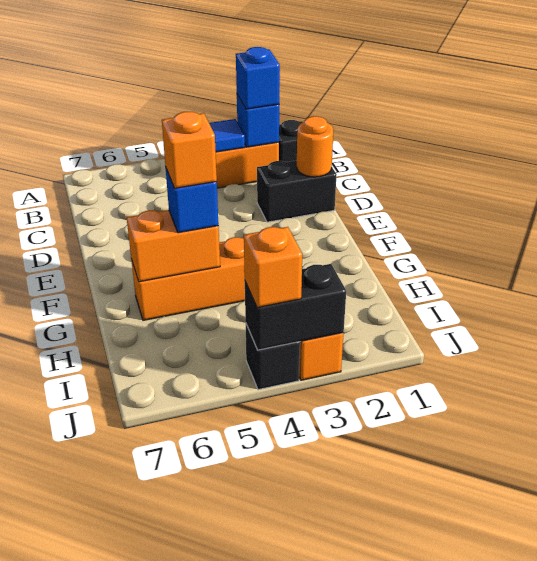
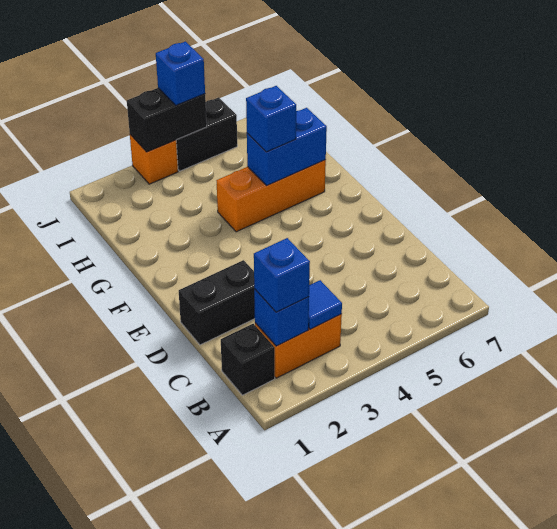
orange 1x1 round brick [297,116,333,177] -> none
orange 1x2 brick [127,210,220,282] -> blue 1x2 brick [247,108,327,186]
orange 1x1 brick [162,112,217,188] -> none
black 1x1 brick [246,324,300,390] -> black 1x2 brick [176,97,237,171]
orange 1x1 brick [244,227,302,308] -> blue 1x1 brick [156,42,205,105]

